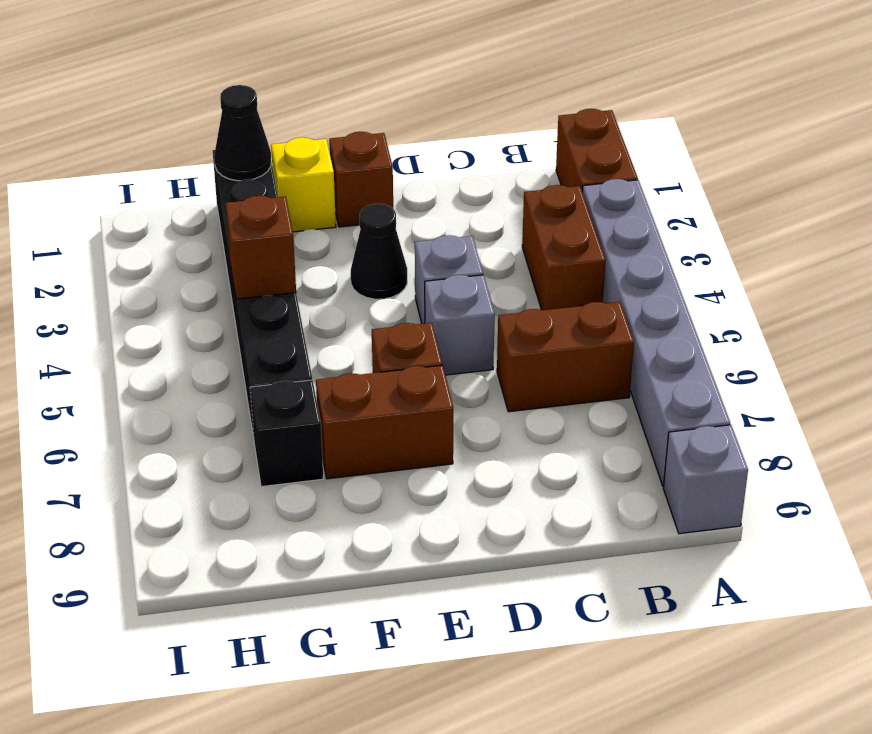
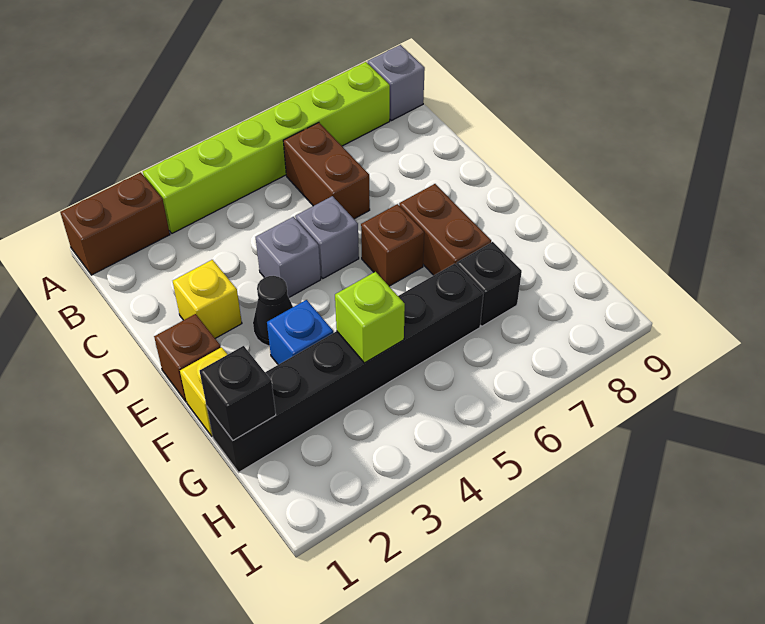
grey 1x6 brick [582,179,730,486] -> lime 1x6 brick [143,62,390,233]
brown 1x2 brick [522,185,606,310] -> none
none -> yellow 1x1 brick [173,260,242,338]
none -> blue 1x1 brick [267,300,333,365]
black 1x1 cone [214,85,271,181] -> black 1x1 brick [200,346,276,440]
brown 1x1 brick [226,196,296,299] -> lime 1x1 brick [335,272,405,363]

